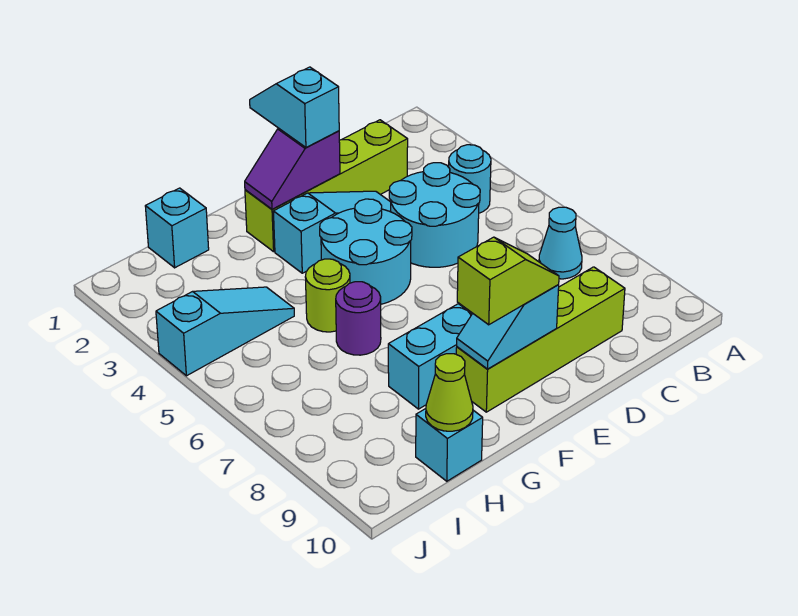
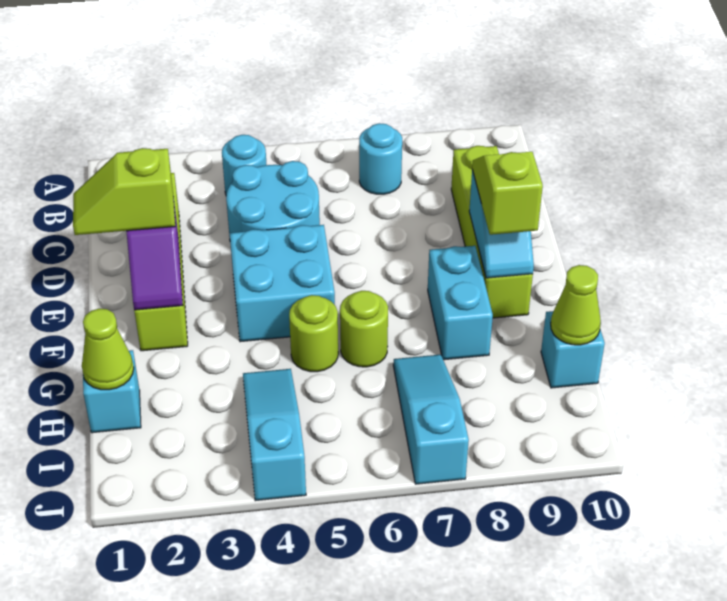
cyan 1x1 cone [539,207,582,279] -> cyan 1x1 round brick [359,123,402,194]
cyan 1x3 slope [273,191,391,273] -> cyan 1x3 slope moved to [393,355,469,484]
cyan 1x2 slope [250,67,339,147] -> lime 1x2 slope [73,148,175,235]
cyan 2x2 round brick [320,199,412,304] -> cyan 2x2 brick [230,225,335,342]
purple 1x1 round brick [336,282,381,355] -> lime 1x1 round brick [340,291,388,367]
none -> lime 1x1 cone [82,309,134,390]

